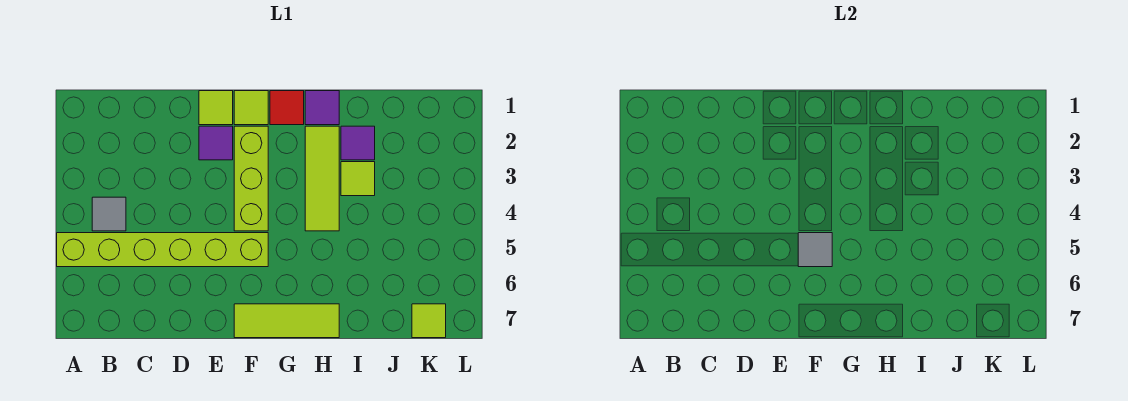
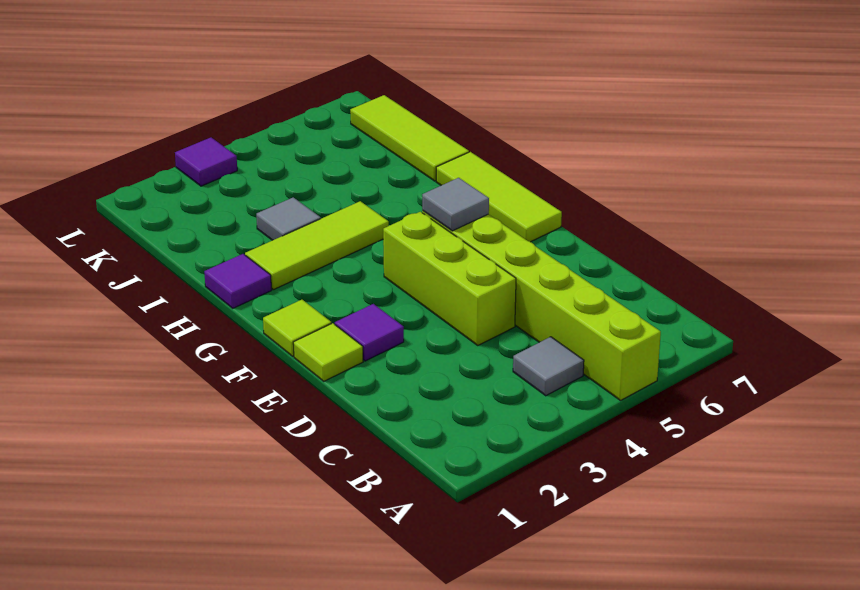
lime 1x3 brick [234,126,268,231] -> lime 1x3 brick turned to [383,212,516,345]
red 1x1 tile [270,91,304,125] -> none
purple 1x1 tile [341,126,375,160] -> purple 1x1 tile moved to [175,137,237,186]
lime 1x1 tile [341,162,375,196] -> grey 1x1 tile [256,197,321,240]
lime 1x1 tile [412,304,446,338] -> lime 1x3 tile [350,95,469,181]

